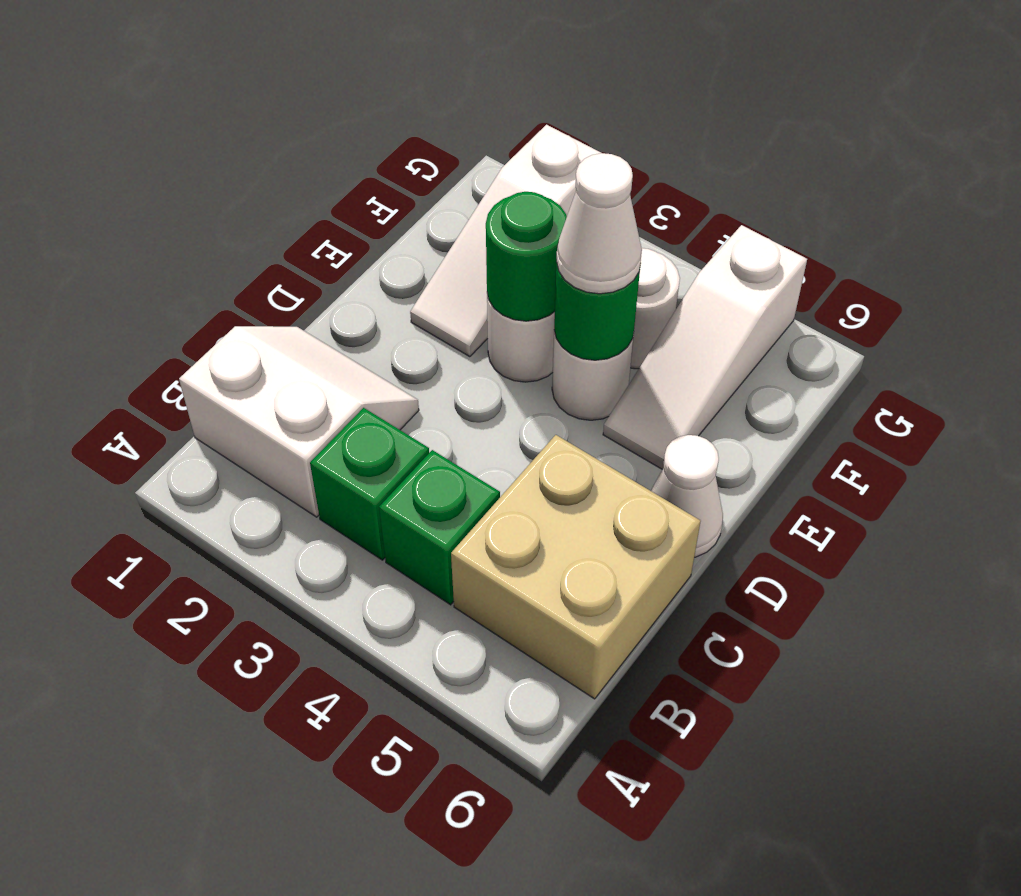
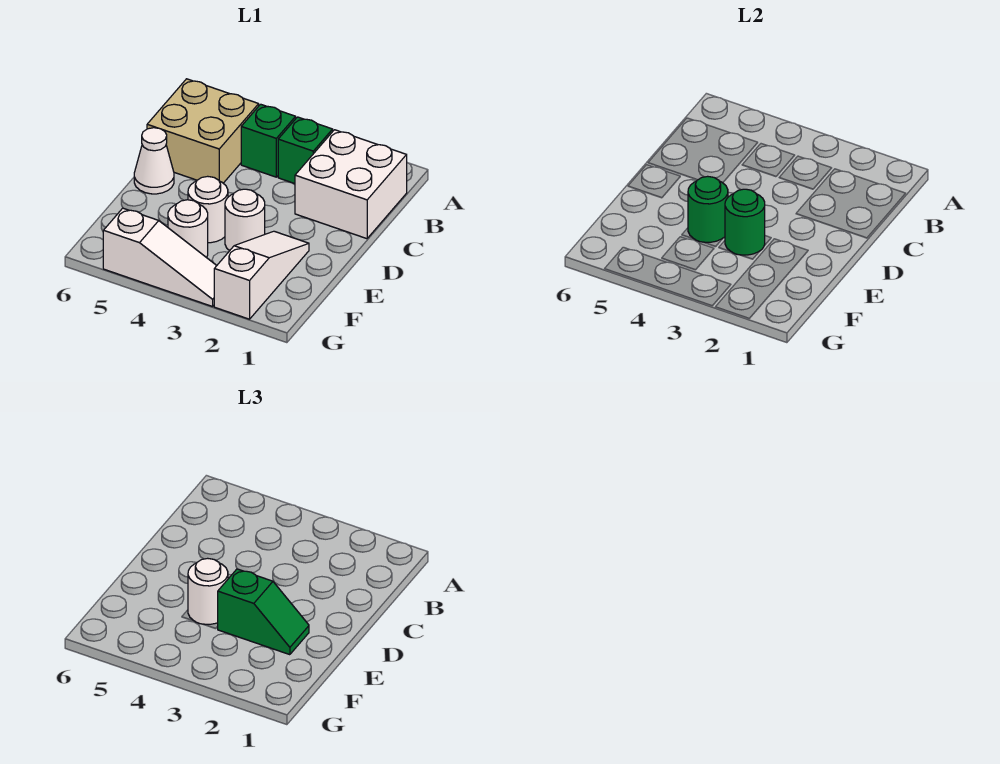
white 2x2 slope [179,326,419,517] -> white 2x2 brick [295,130,407,239]
none -> green 1x2 slope [217,569,309,655]
white 1x1 cone [556,153,642,294] -> white 1x1 round brick [188,558,228,624]
white 1x3 slope [603,225,807,469] -> white 1x3 slope turned to [103,208,217,307]

